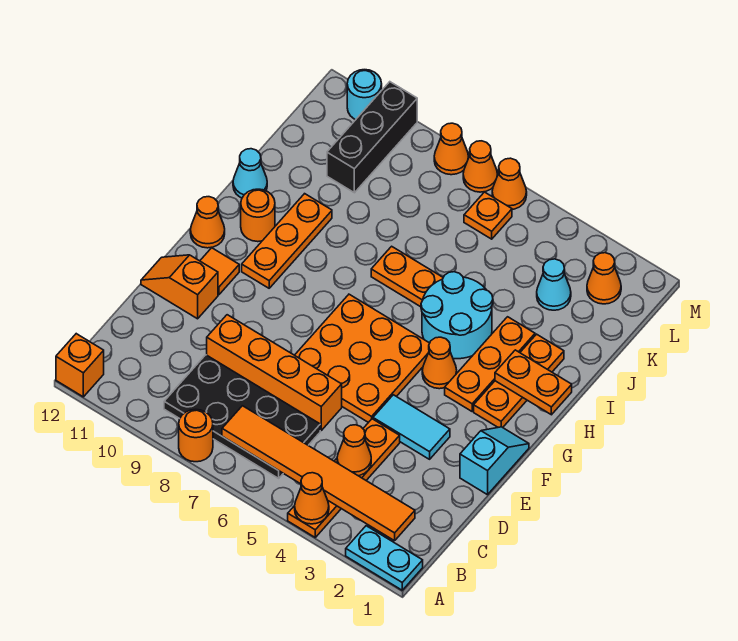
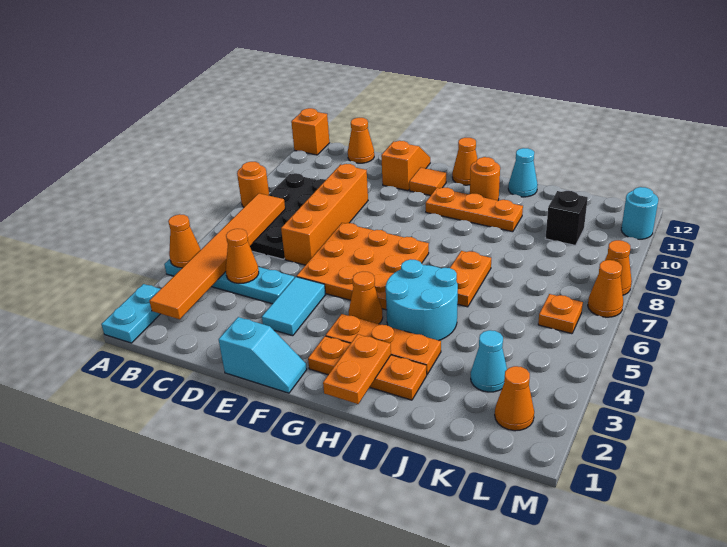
orange 1x4 plate [288,419,400,537] -> cyan 1x4 plate [164,259,294,304]
black 1x3 brick [327,82,417,193] -> black 1x1 brick [545,191,588,245]
orange 1x1 cone [492,158,527,209] -> orange 1x1 cone moved to [348,118,374,163]

